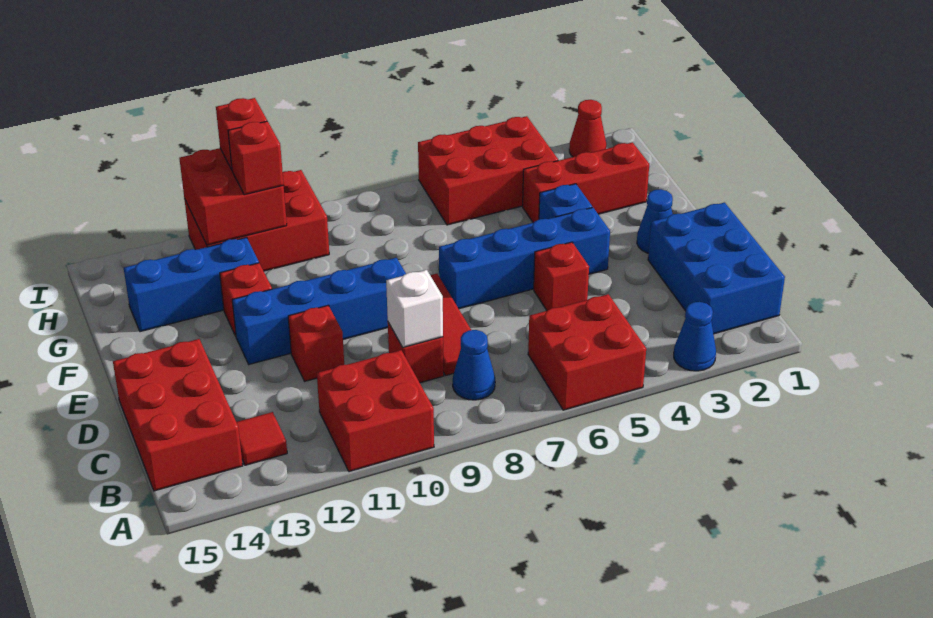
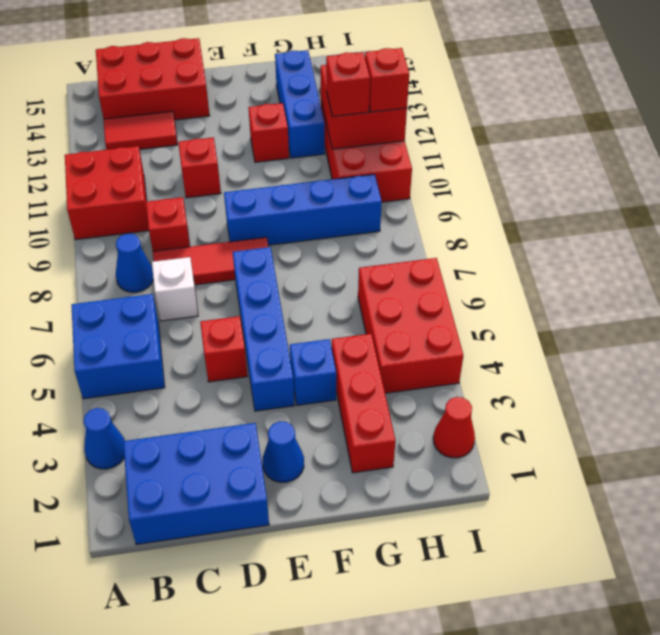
red 2x2 brick [528,294,646,410] -> blue 2x2 brick [71,294,165,399]
red 1x1 tile [236,412,287,465] -> red 1x2 tile [103,111,177,150]
white 1x1 brick [386,270,443,347] -> white 1x1 brick moved to [152,257,198,321]
blue 1x4 brick [232,258,406,364] -> blue 1x4 brick turned to [224,174,382,245]

